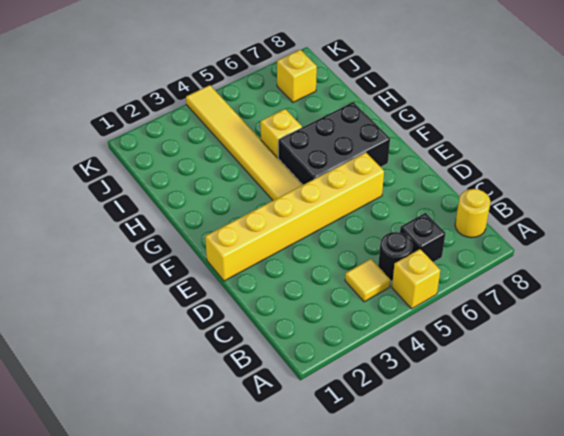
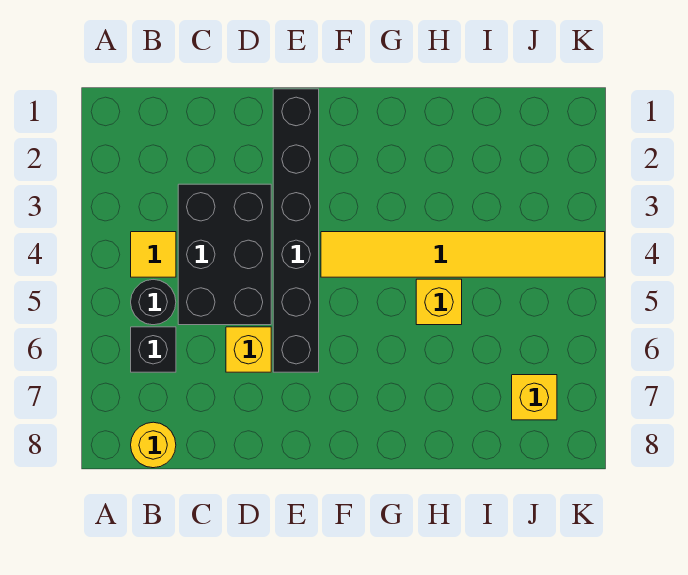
yellow 1x1 brick [392,249,440,309] -> yellow 1x1 brick moved to [226,327,271,372]
yellow 1x6 brick [205,152,384,281] -> black 1x6 brick [273,89,319,372]
black 2x3 brick [278,102,390,185] -> black 2x3 brick moved to [178,184,271,325]

